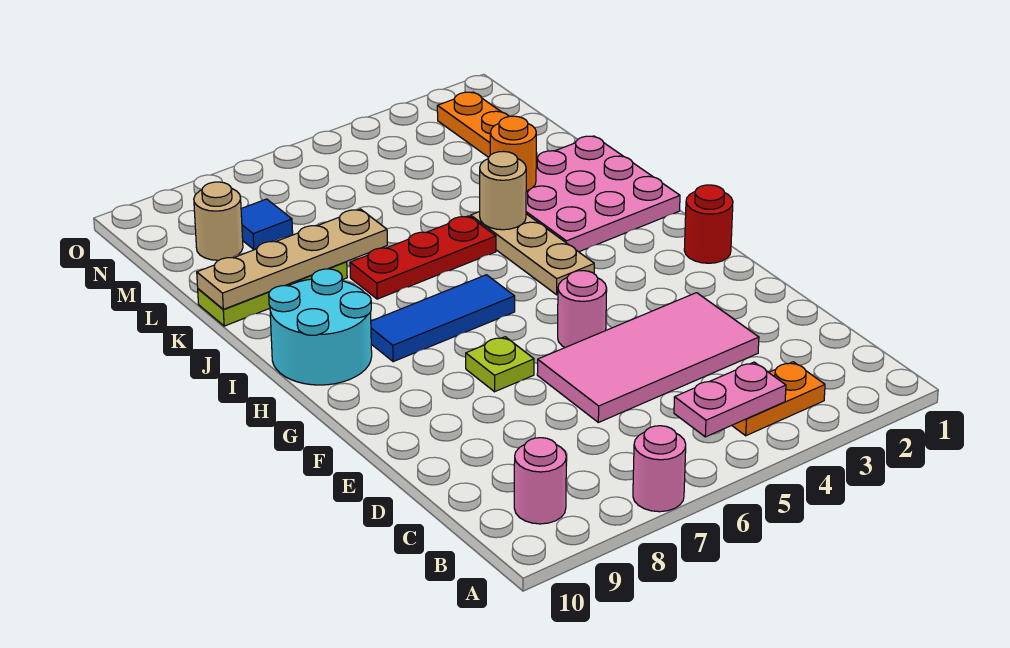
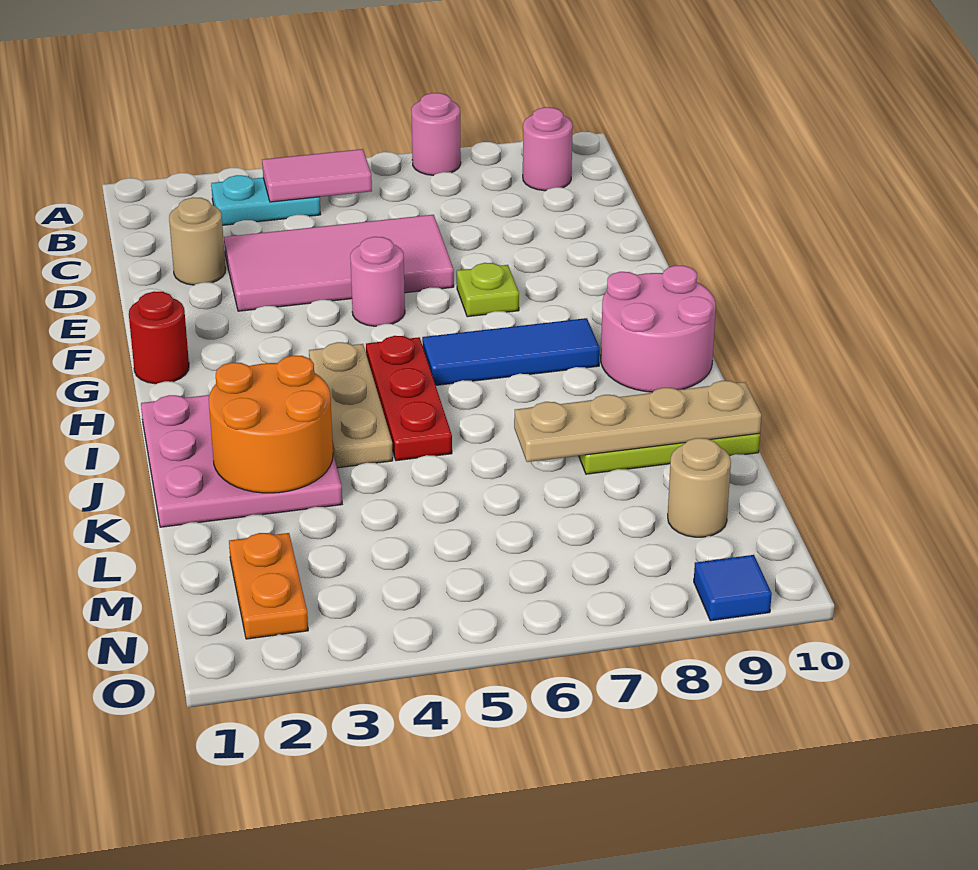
orange 1x2 plate [732,362,825,436] -> cyan 1x2 plate [211,175,321,225]
pink 1x2 plate [674,362,786,437] -> pink 1x2 tile [262,149,372,202]
cyan 2x2 round brick [269,269,372,385] -> pink 2x2 round brick [601,266,716,392]
tan 1x1 round brick [480,151,526,230] -> tan 1x1 round brick moved to [169,197,225,285]
red 1x3 plate [350,216,496,299] -> red 1x3 plate turned to [366,336,452,461]
orange 1x1 round brick [490,116,536,191] -> orange 2x2 round brick [209,356,333,493]
blue 1x1 tile [241,199,293,250] -> blue 1x1 tile moved to [694,555,772,621]

